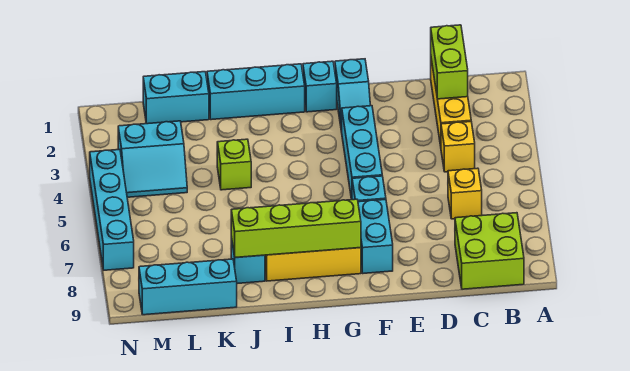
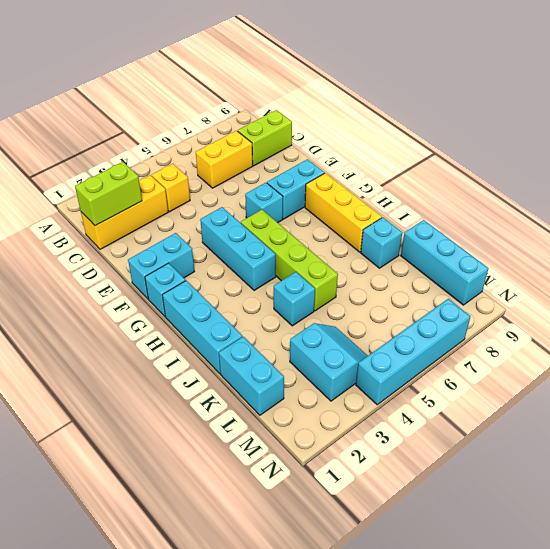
lime 2x2 brick [455,213,524,289] -> lime 1x2 brick [238,110,292,166]
yellow 1x1 brick [448,168,482,219] -> yellow 1x2 brick [196,131,253,188]
cyan 1x2 slope [335,59,370,132] -> cyan 1x2 brick [128,233,194,299]
cyan 1x3 brick [342,106,382,200] -> cyan 1x3 brick turned to [200,207,276,291]
lime 1x4 brick [231,199,361,258] -> lime 1x4 brick moved to [241,210,338,311]
lime 1x1 brick [217,139,251,190] -> cyan 1x1 brick [274,272,315,326]

